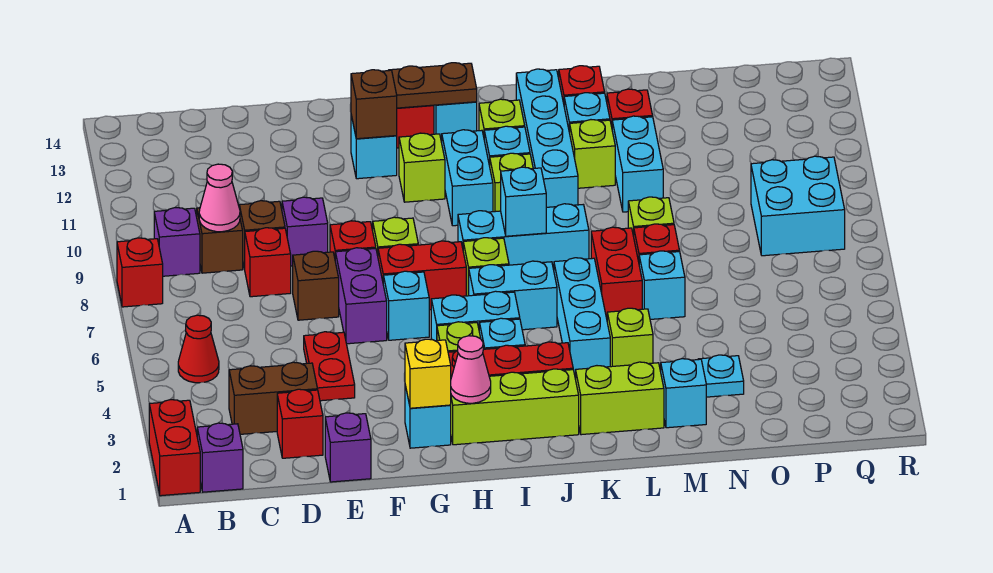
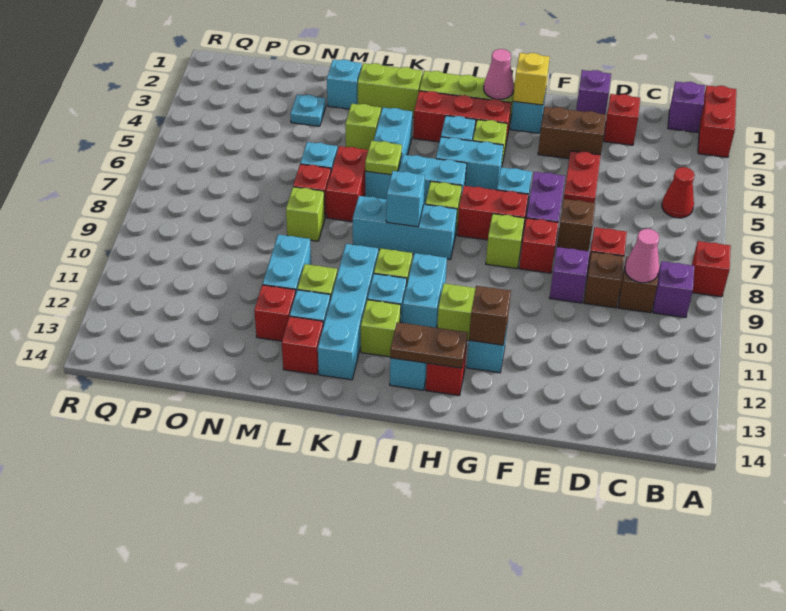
brown 1x2 brick [229,362,317,434] -> brown 1x2 brick moved to [538,107,606,159]
none -> lime 1x1 plate [365,141,402,175]
cyan 2x2 brick [751,156,845,256] -> none

